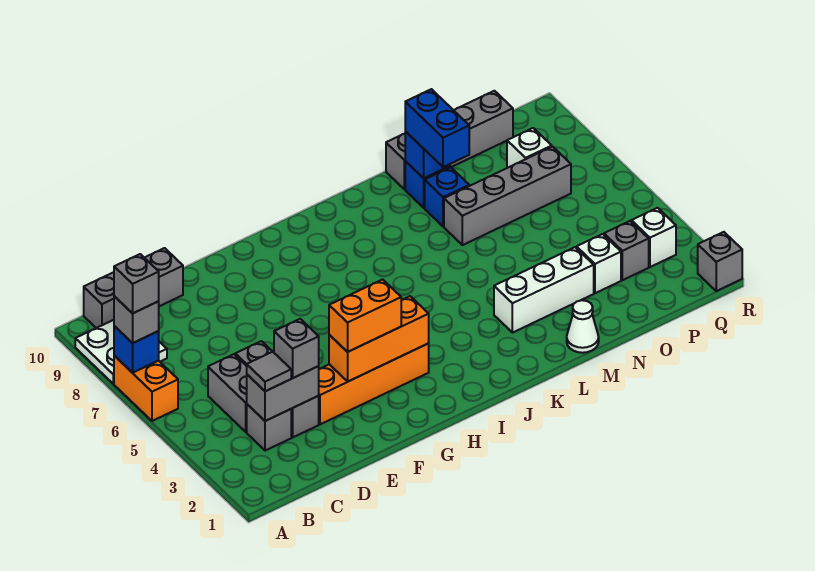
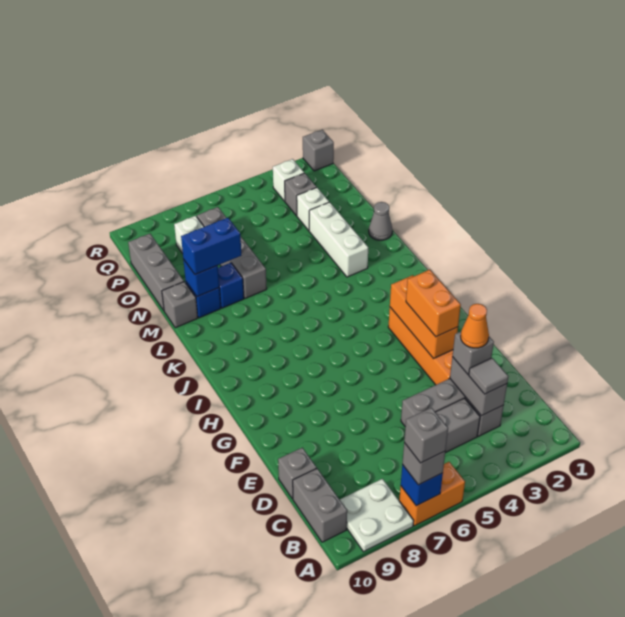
none -> orange 1x1 cone [461,304,489,348]
white 1x1 cone [567,300,599,353] -> grey 1x1 cone [369,202,392,240]

